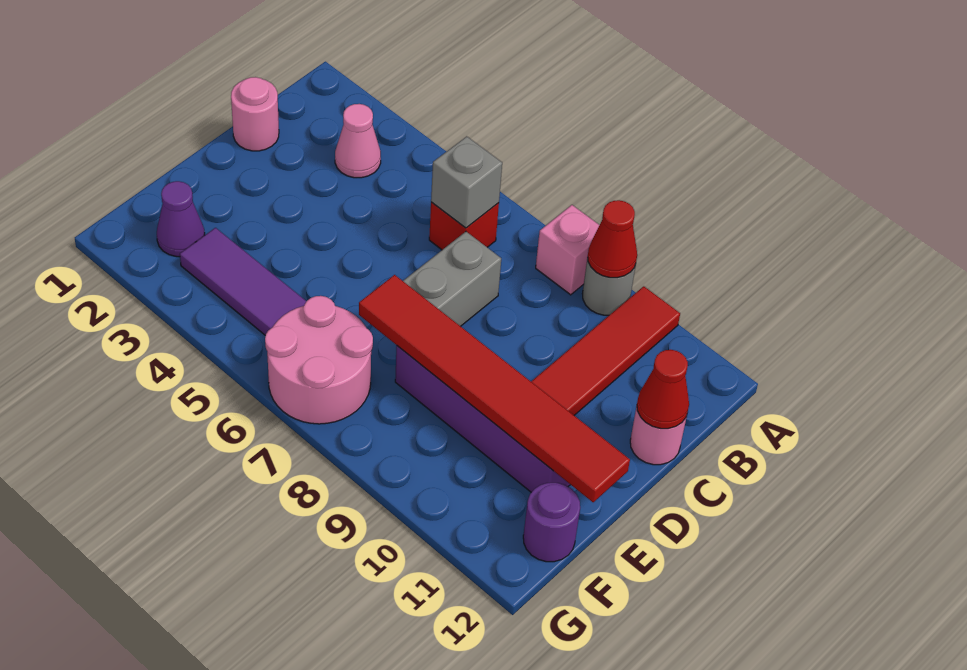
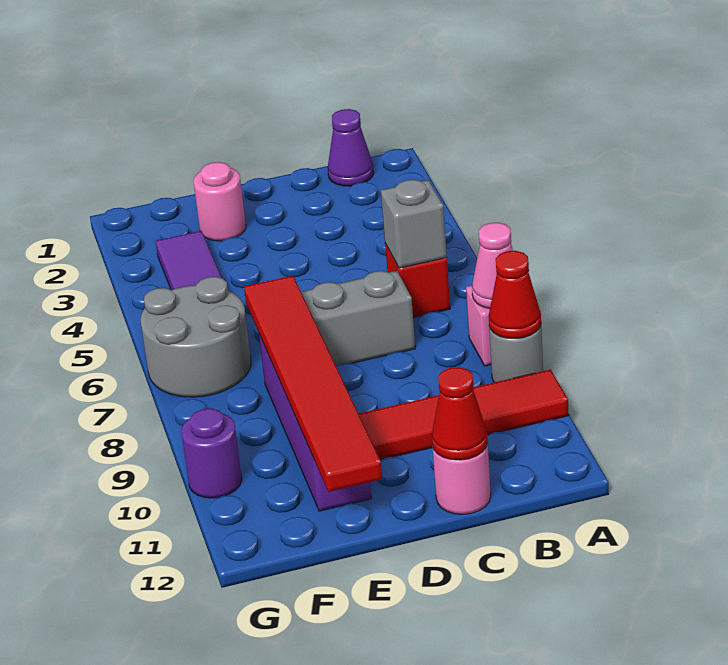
pink 1x1 cone [335,104,381,178] -> pink 1x1 cone moved to [472,223,513,309]
pink 1x1 round brick [231,77,279,151] -> pink 1x1 round brick moved to [193,162,246,241]
purple 1x1 cone [157,181,205,257] -> purple 1x1 cone moved to [328,109,374,186]
pink 2x2 round brick [265,296,373,424] -> grey 2x2 round brick [141,277,251,397]
purple 1x1 round brick [523,483,580,562] -> purple 1x1 round brick moved to [181,408,242,498]

